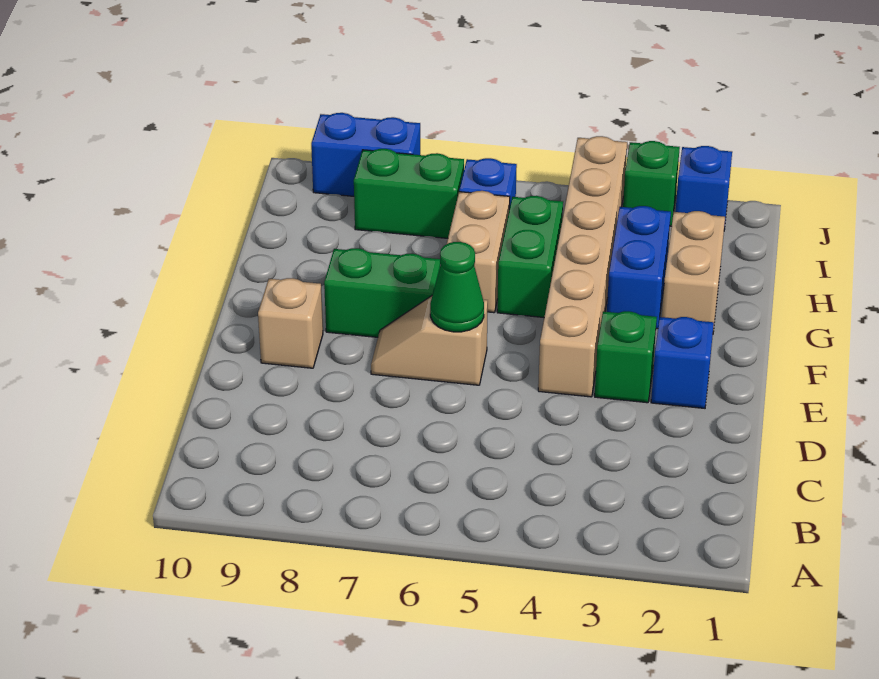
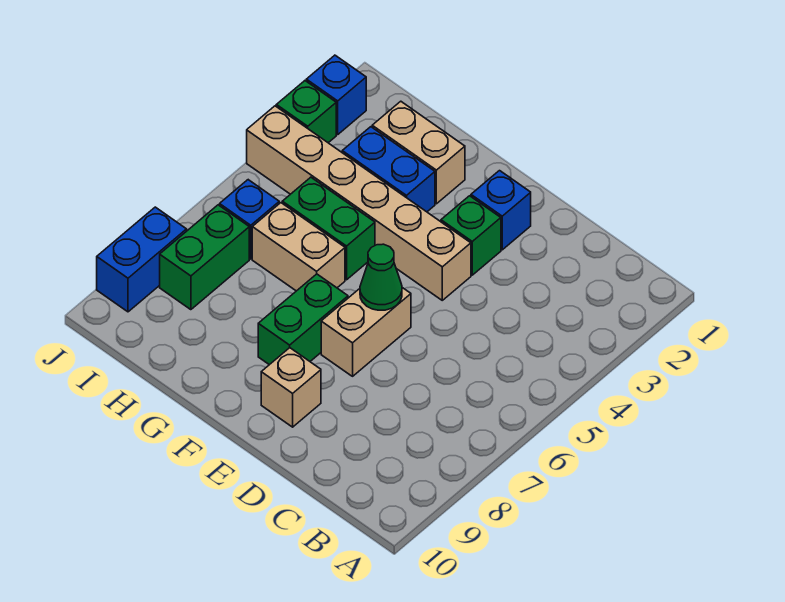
tan 1x2 slope [371,296,488,385] -> tan 1x2 brick [321,288,411,376]

